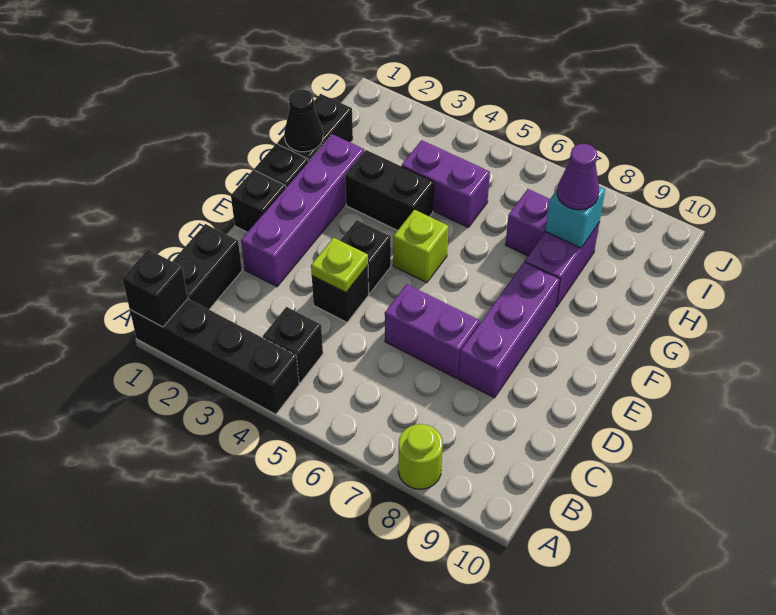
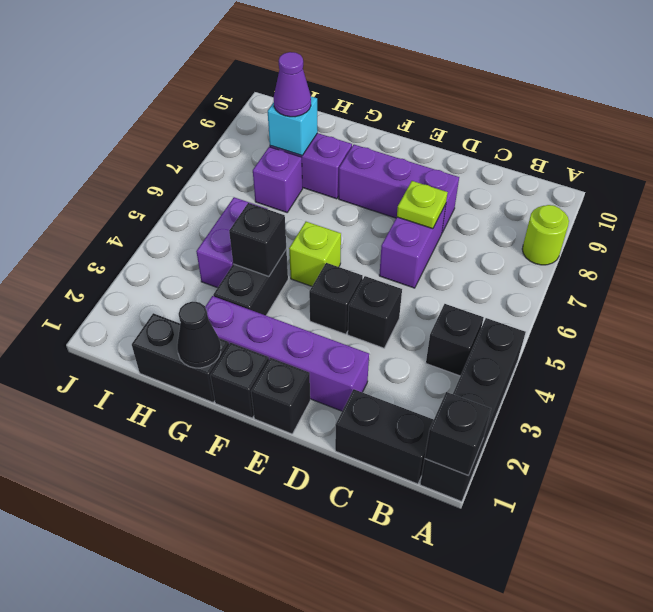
lime 1x1 plate [311,238,368,292] -> lime 1x1 plate moved to [397,181,448,229]
none -> black 1x1 brick [229,203,286,276]

